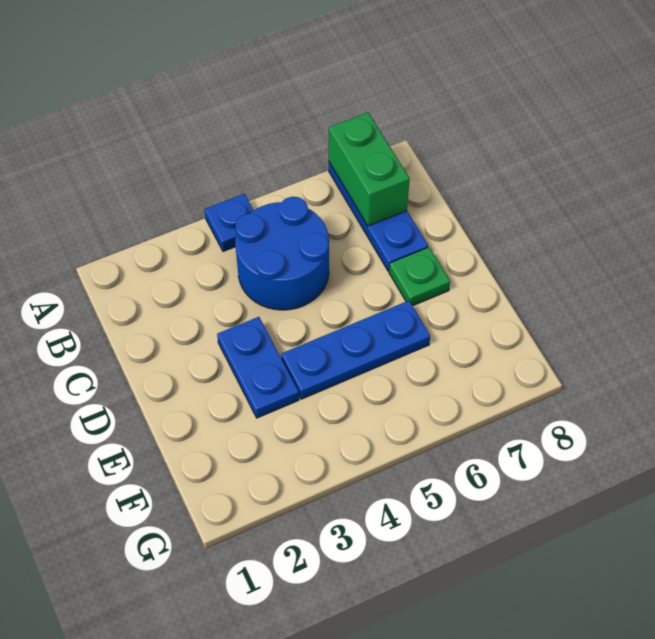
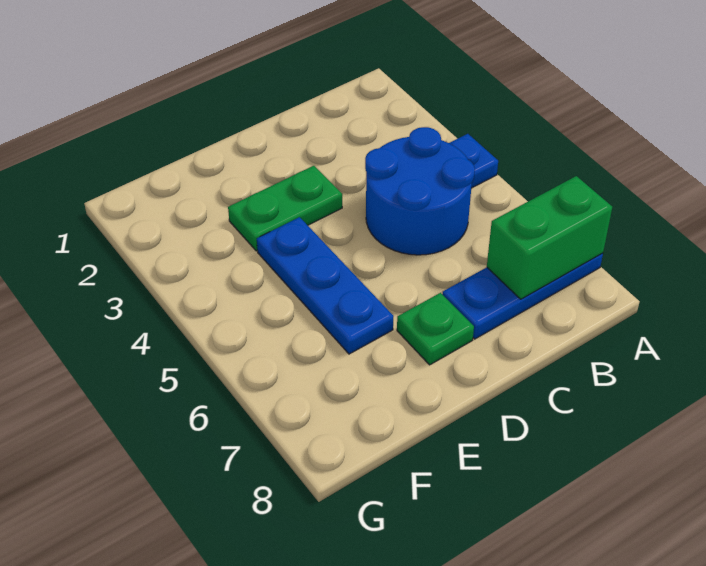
blue 1x2 plate [217,317,299,418] -> green 1x2 plate [228,166,342,251]

